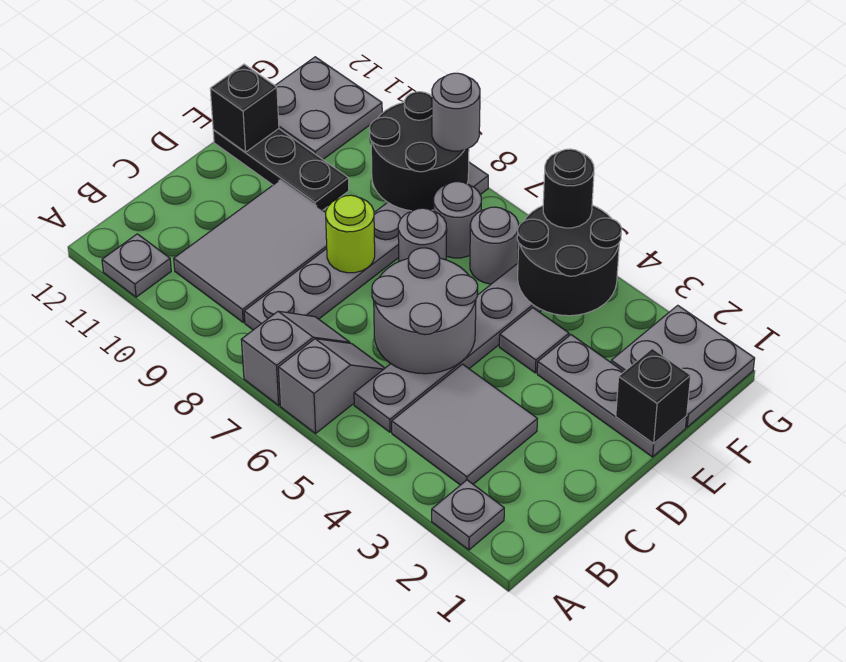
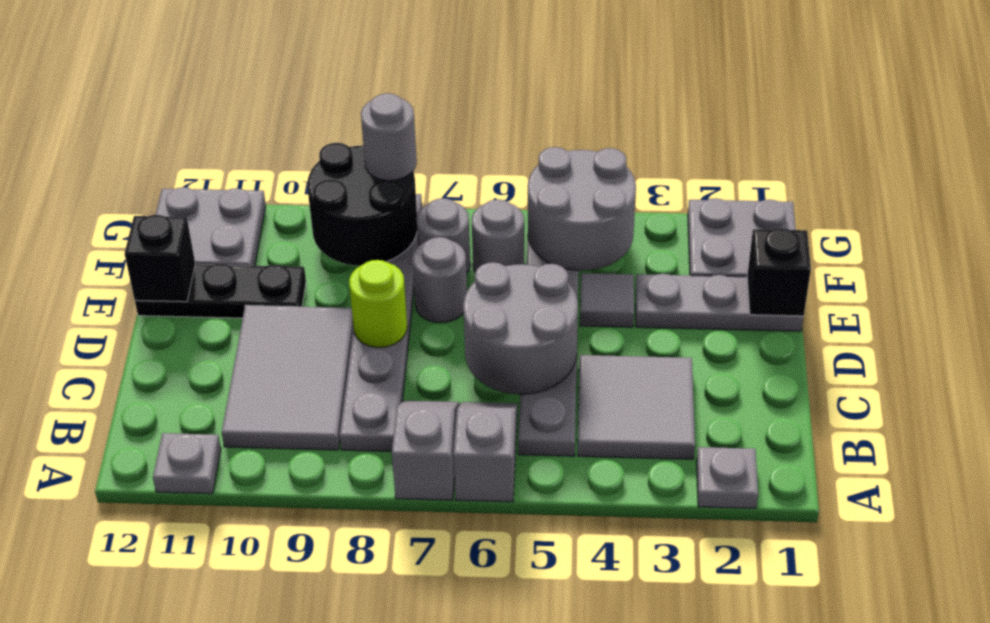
black 2x2 round brick [517,205,622,316] -> grey 2x2 round brick [528,147,636,271]
black 1x1 round brick [543,149,594,228] -> none

